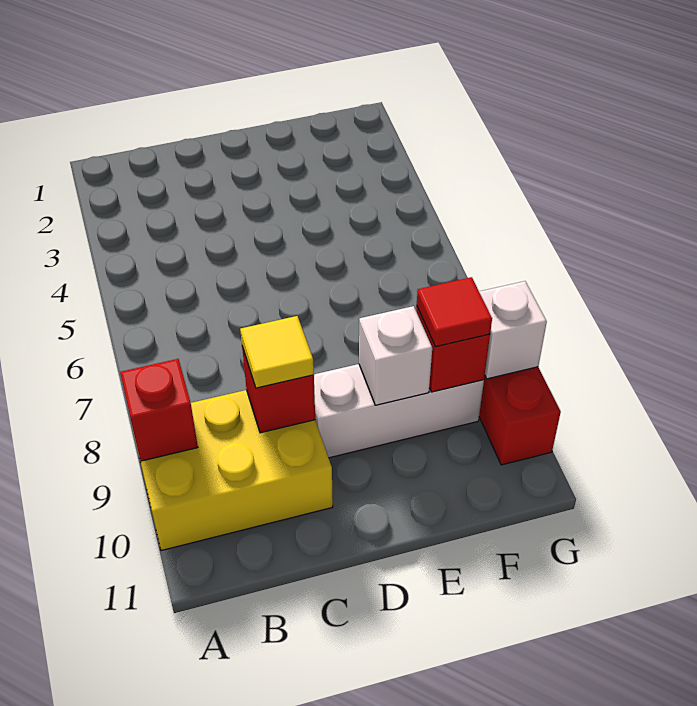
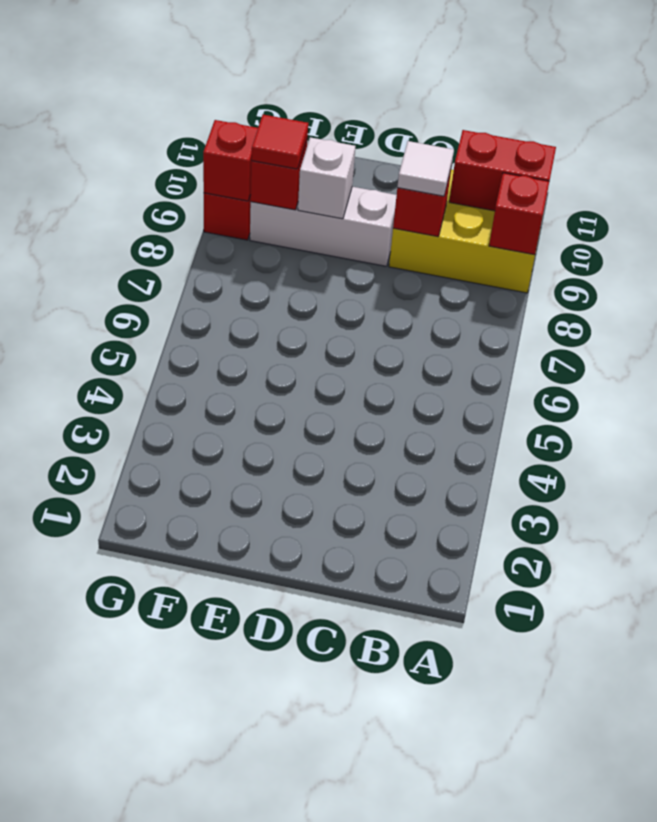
none -> red 1x2 brick [449,130,556,211]
yellow 1x1 tile [240,316,314,388] -> white 1x1 tile [397,141,454,196]
white 1x1 brick [479,281,547,379] -> red 1x1 brick [203,120,258,201]

